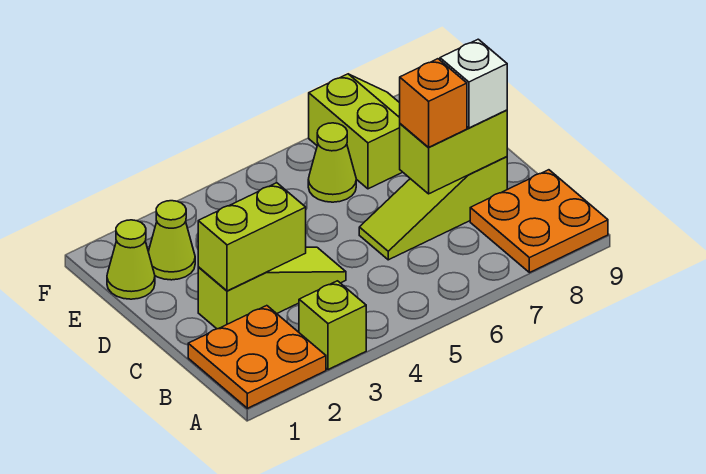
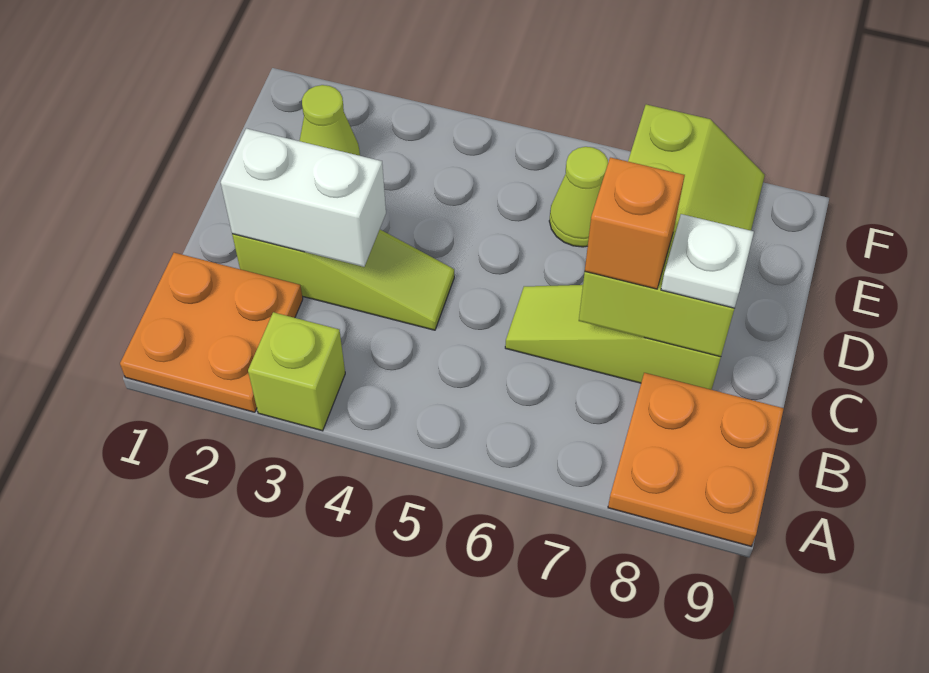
lime 1x2 brick [198,183,306,291] -> white 1x2 brick [221,128,386,267]
white 1x1 brick [440,39,507,128] -> white 1x1 plate [661,214,754,308]
lime 1x1 cone [107,220,155,299] -> none

